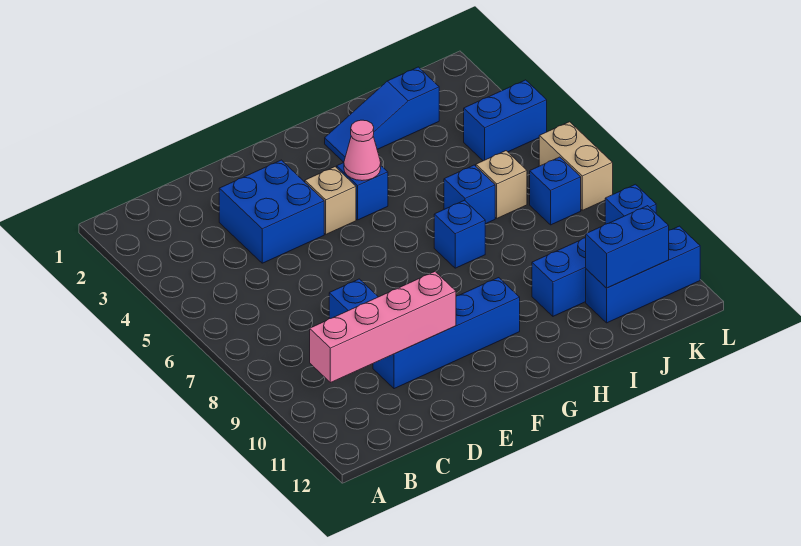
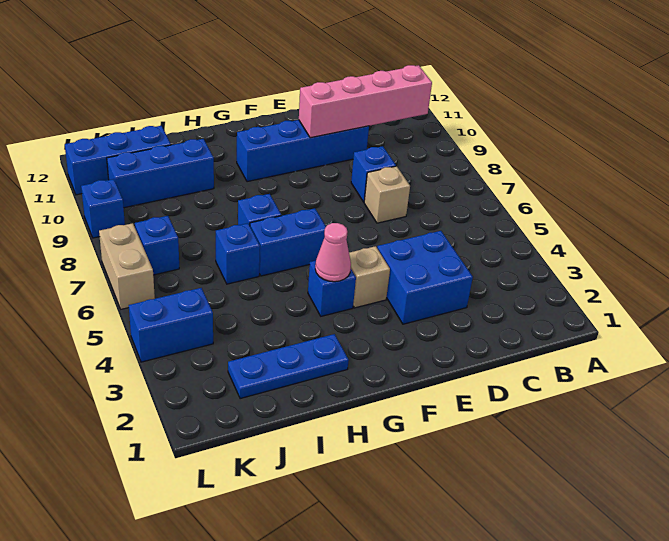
blue 1x3 slope [325,67,439,162] -> blue 1x3 plate [228,334,349,399]
tan 1x1 brick [476,151,527,218] -> tan 1x1 brick moved to [364,166,410,223]
blue 1x2 brick [586,206,669,288] -> blue 1x2 brick moved to [250,208,326,276]

